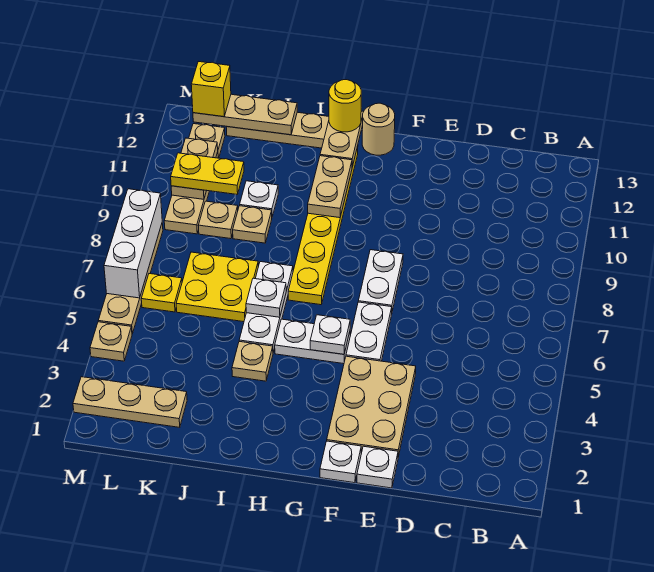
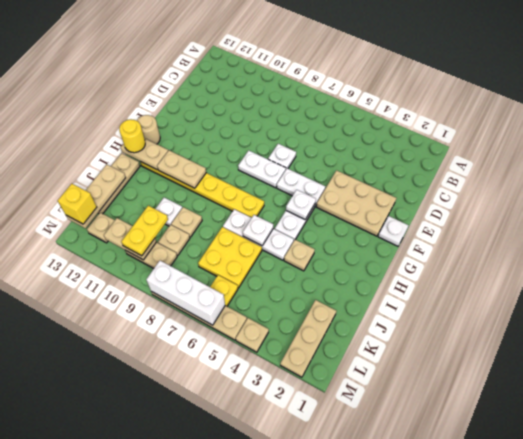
white 1x1 plate [357,446,398,488] -> white 1x1 plate moved to [268,144,296,169]

